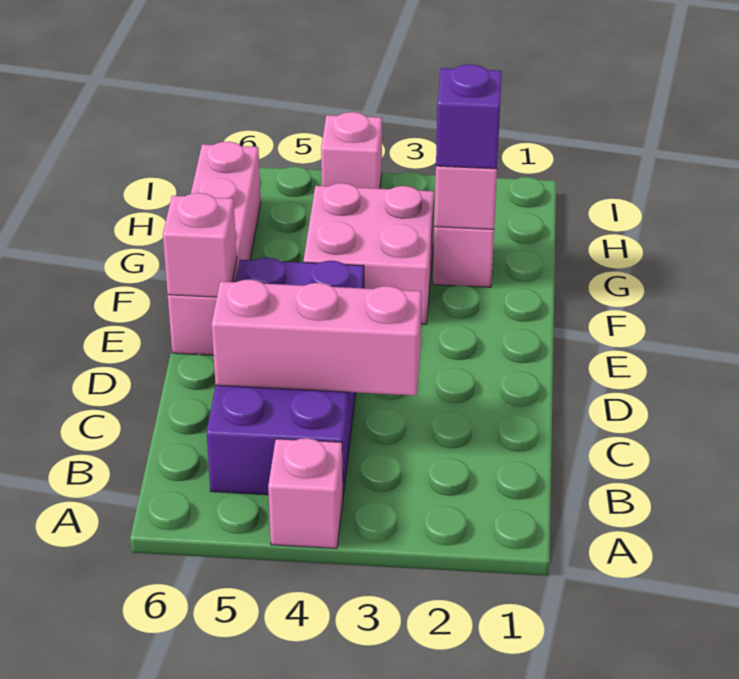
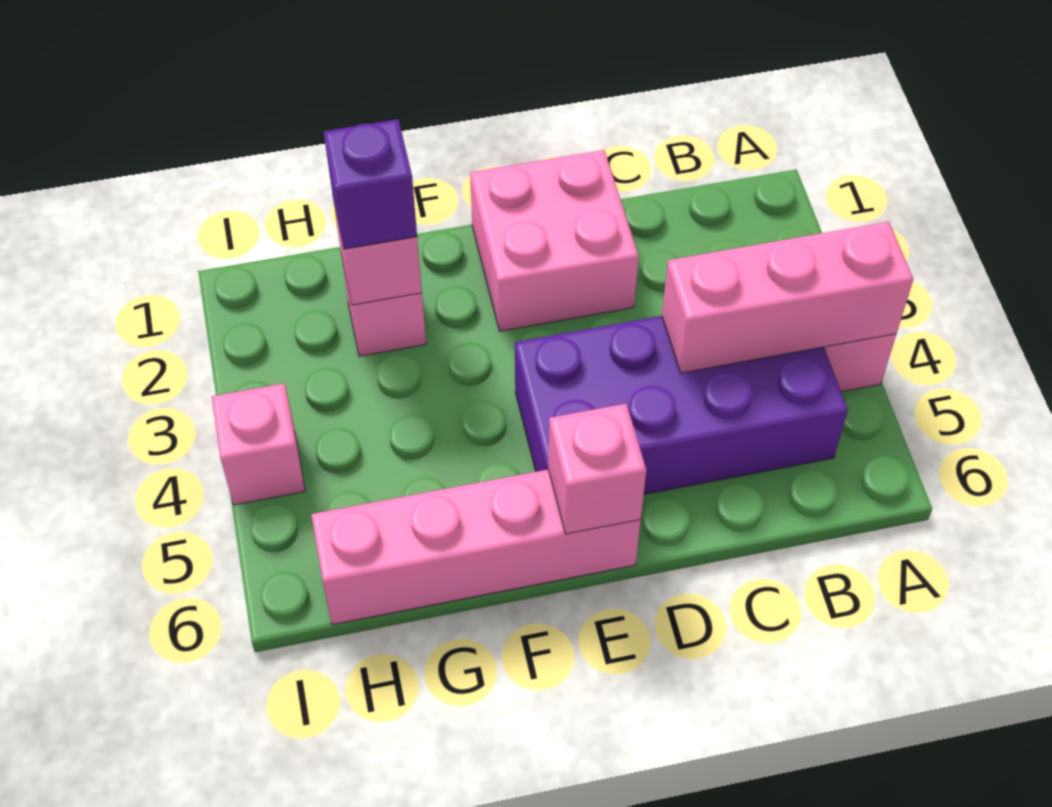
pink 1x3 brick [212,279,422,396] -> pink 1x3 brick turned to [662,222,913,373]
pink 2x2 brick [304,183,435,324] -> pink 2x2 brick moved to [470,150,639,331]

